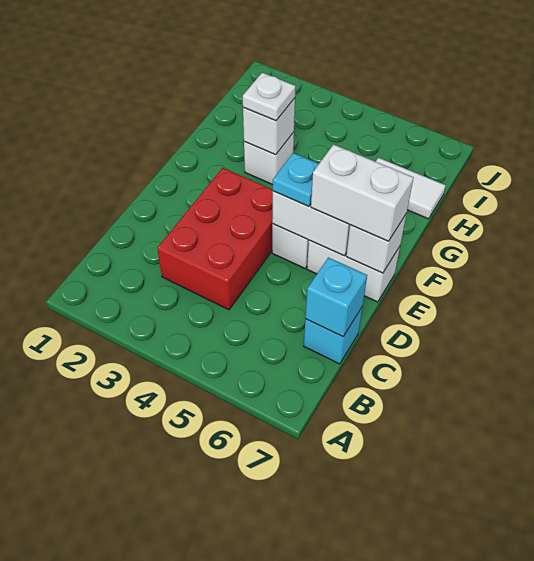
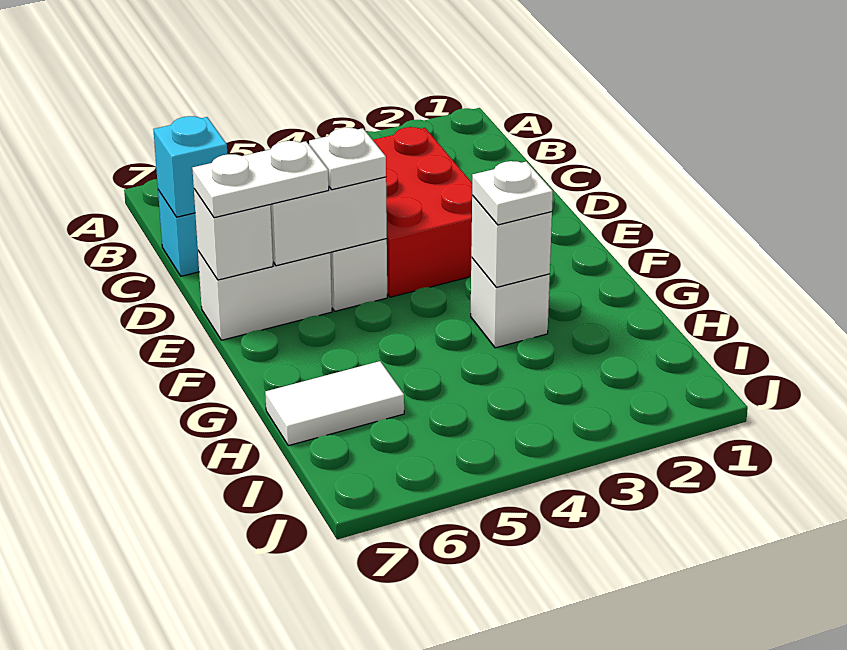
cyan 1x1 plate [273,153,319,207] -> white 1x1 plate [309,128,386,190]
white 1x2 brick [311,145,414,241] -> white 1x2 plate [192,141,329,218]

